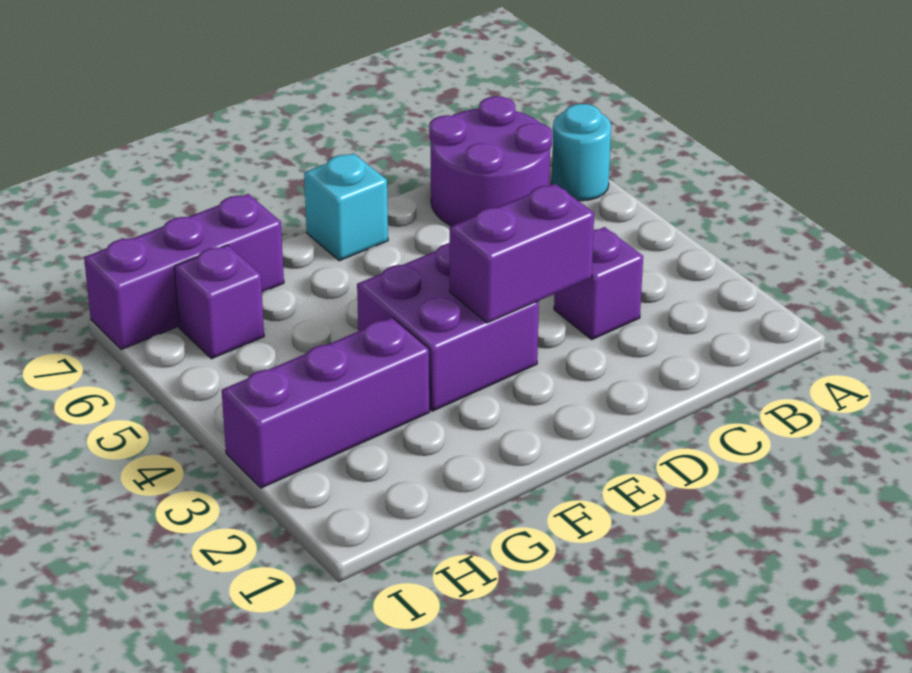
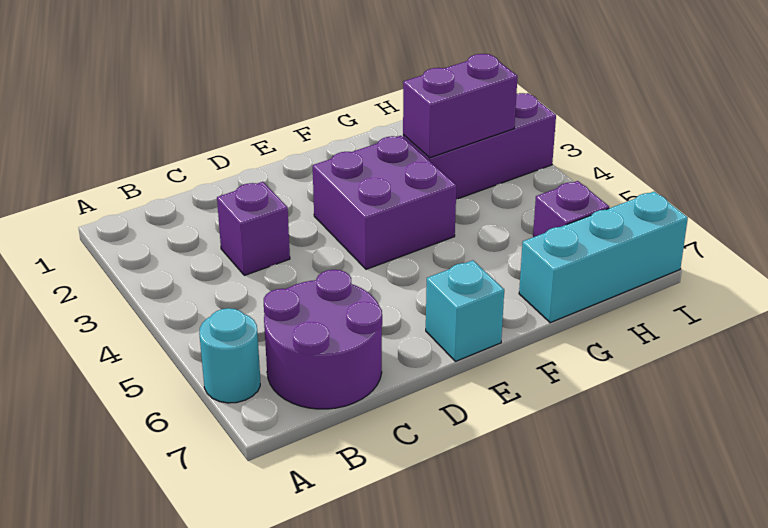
purple 1x2 brick [450,184,594,323] -> purple 1x2 brick moved to [403,54,518,158]
purple 1x3 brick [84,194,284,349] -> cyan 1x3 brick [519,191,688,323]

